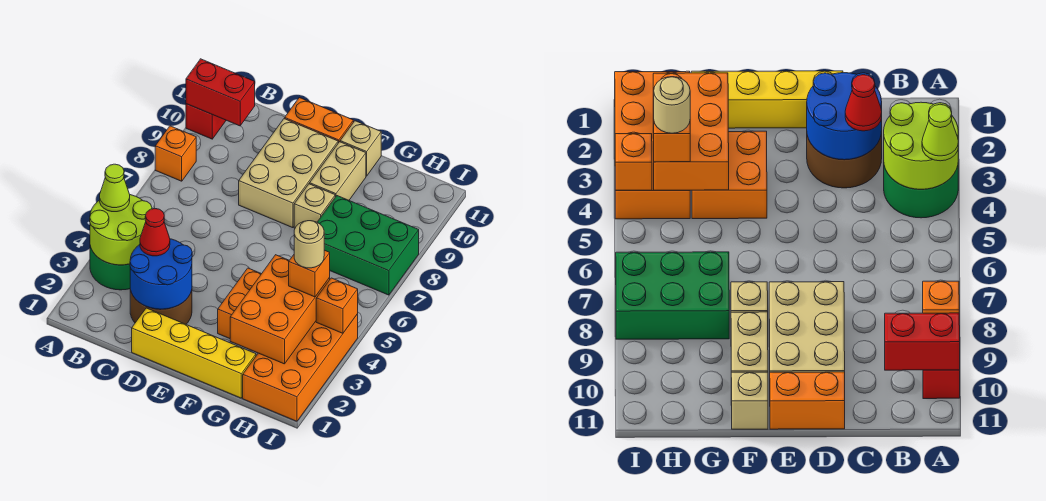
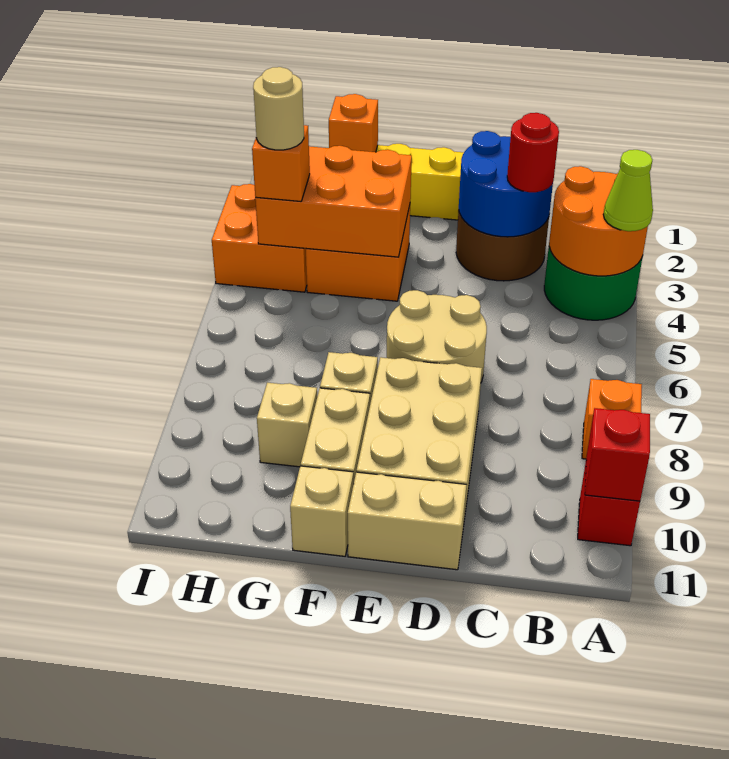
lime 2x2 round brick [90,195,152,265] -> orange 2x2 round brick [549,166,648,276]
red 1x2 brick [186,59,255,126] -> red 1x1 brick [585,408,650,501]
red 1x1 cone [140,208,170,256] -> red 1x1 round brick [507,113,559,192]
none -> tan 2x2 round brick [387,290,487,382]
orange 1x2 brick [285,98,353,143] -> tan 1x2 brick [348,472,467,570]
orange 2x3 brick [230,255,330,364] -> orange 2x3 brick turned to [255,146,412,257]
green 2x3 brick [317,196,419,295] -> none
none -> tan 1x1 brick [257,383,317,467]
orange 2x4 brick [243,314,358,421] -> orange 2x2 brick [212,184,307,292]
orange 1x1 brick [316,278,358,333] -> orange 1x1 brick moved to [329,94,378,152]

